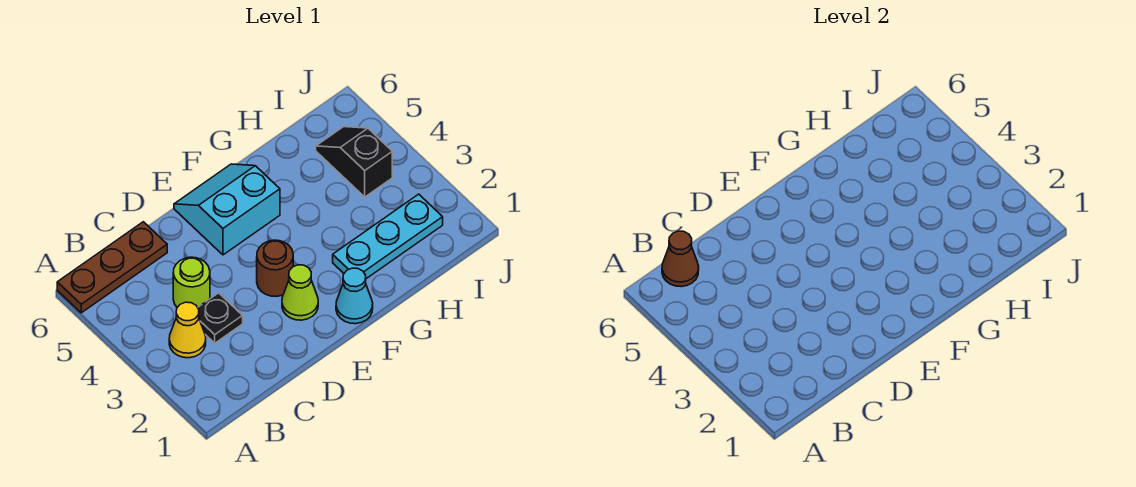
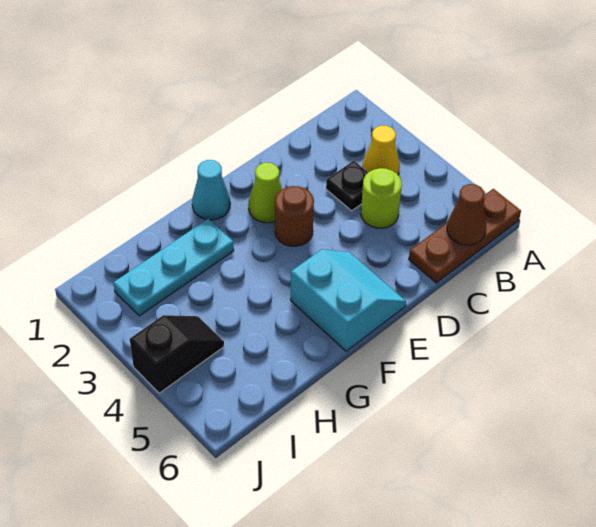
cyan 2x2 slope [174,164,280,255] -> cyan 2x2 slope turned to [291,249,406,351]
black 1x2 slope [316,127,392,197] -> black 1x2 slope turned to [130,315,224,393]

